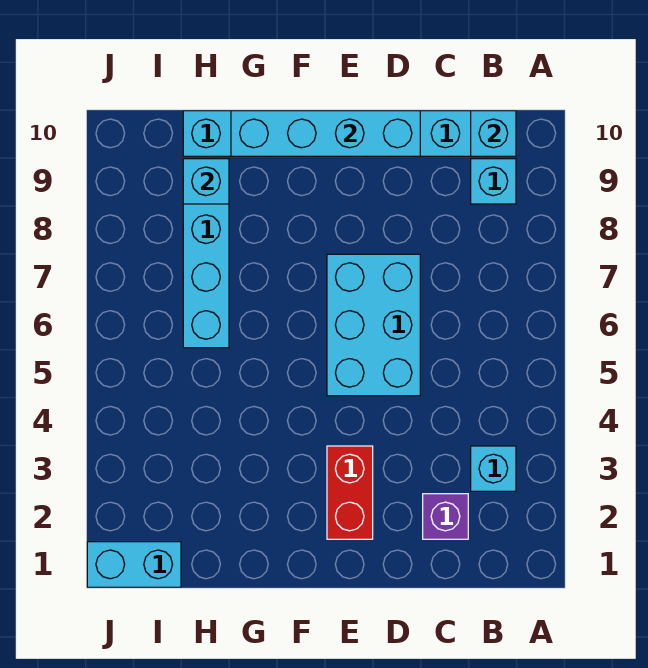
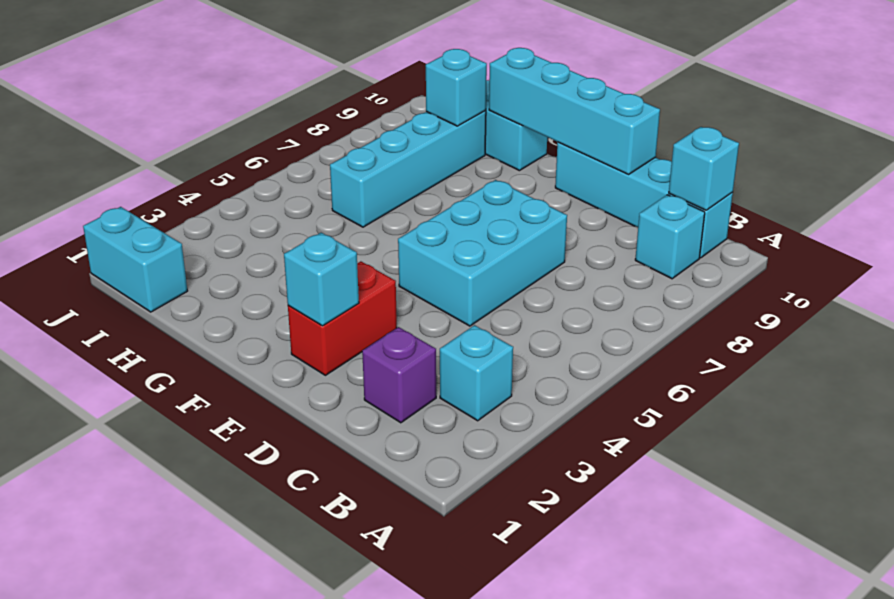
none -> cyan 1x1 brick [284,233,359,326]

